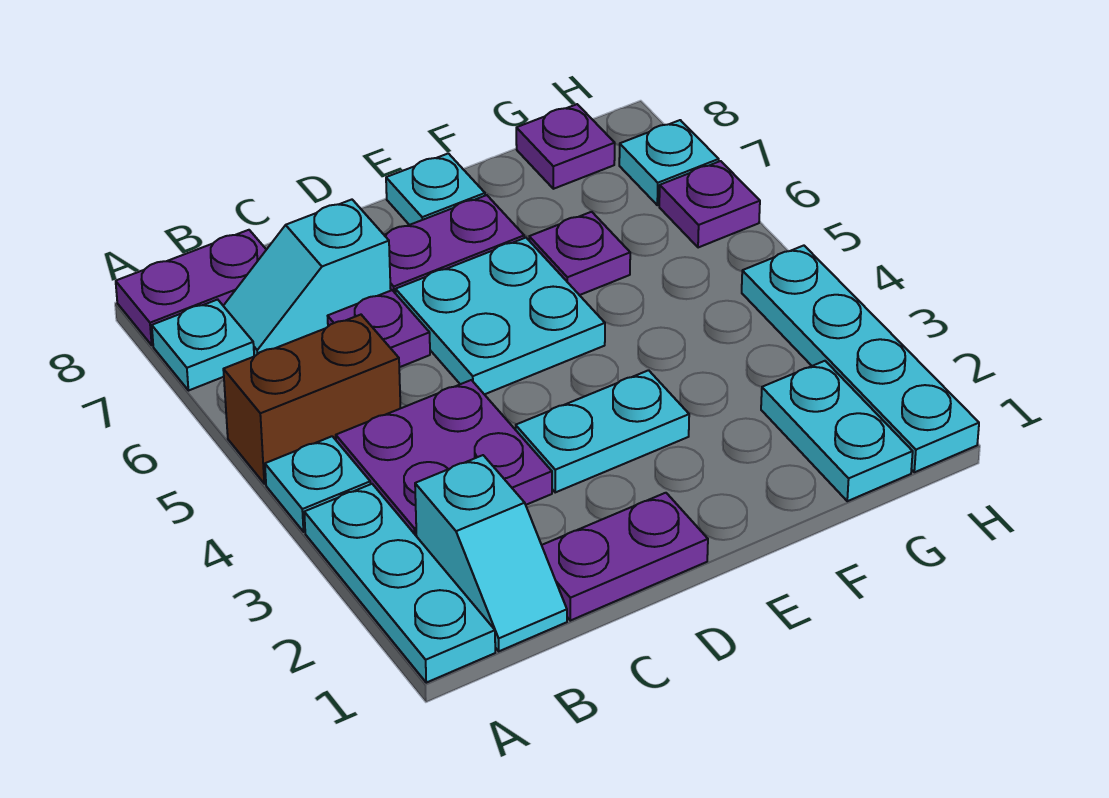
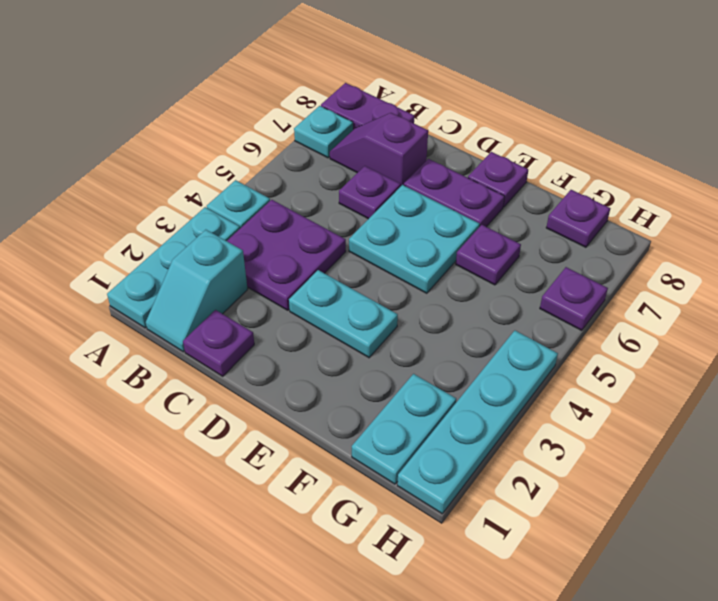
brown 1x2 brick [223,315,401,484] -> none
cyan 1x2 slope [224,200,391,356] -> purple 1x2 slope [330,113,428,186]
purple 1x2 plate [542,493,708,621] -> purple 1x1 plate [183,310,254,376]
cyan 1x1 plate [386,153,485,225] -> purple 1x1 plate [468,152,528,207]
cyan 1x1 plate [619,120,719,205] -> none

